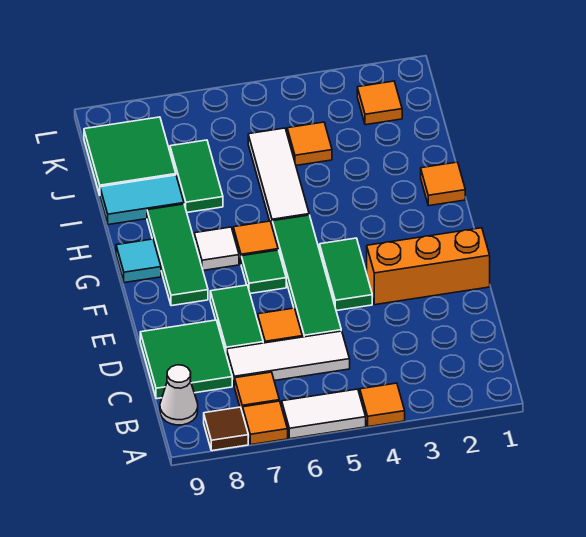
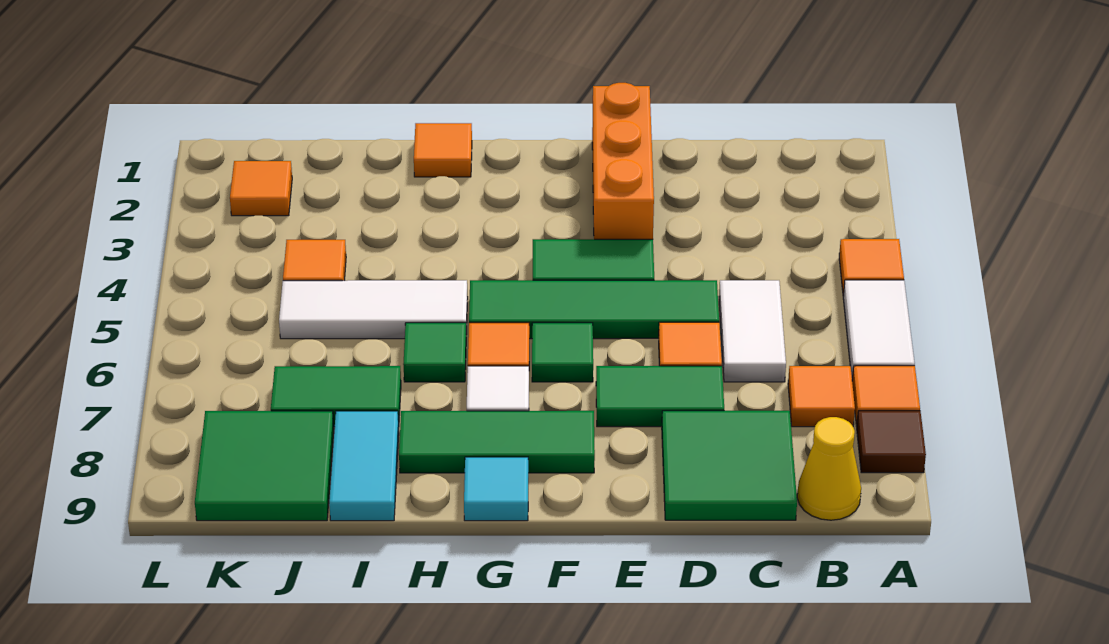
white 1x1 cone [160,365,198,425] -> yellow 1x1 cone [797,417,861,520]
white 1x3 tile [227,331,350,386] -> white 1x2 tile [719,280,786,382]
none -> green 1x1 tile [403,323,466,382]

